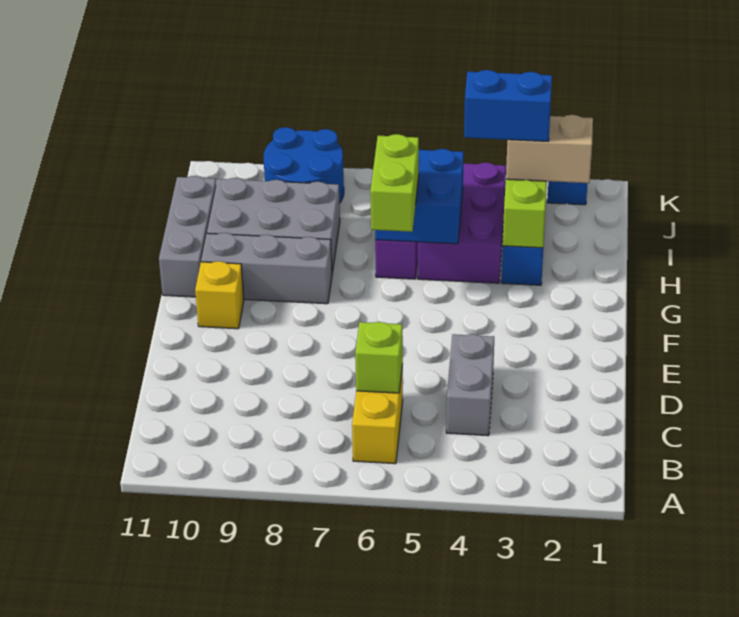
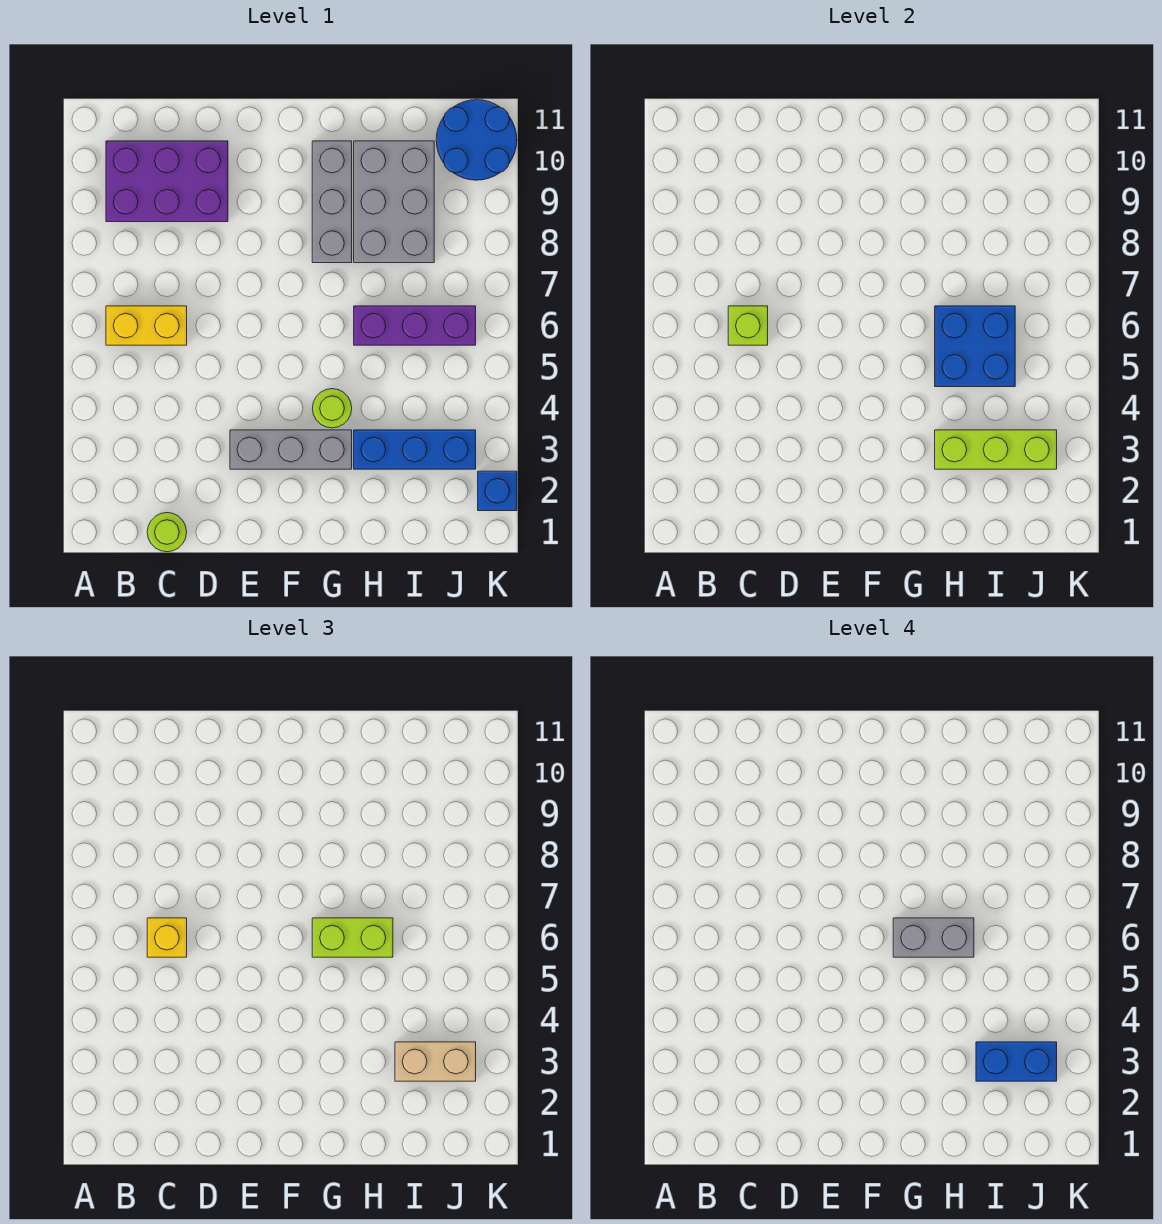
none -> lime 1x1 round brick [147,513,187,552]
grey 1x2 brick [446,334,494,436] -> grey 1x2 brick moved to [893,918,974,957]
yellow 1x1 brick [195,261,244,329] -> yellow 1x1 brick moved to [147,918,187,957]
none -> lime 1x1 round brick [312,389,352,428]
grey 1x3 brick [159,176,216,297] -> grey 1x3 brick moved to [230,430,352,469]
purple 2x3 brick [418,162,506,283] -> purple 2x3 brick moved to [106,141,228,222]
tan 1x2 brick [506,115,593,183] -> tan 1x2 brick turned to [395,1042,476,1081]
blue 1x2 brick [464,70,552,141] -> blue 1x2 brick turned to [976,1042,1057,1081]
blue 2x2 round brick [264,127,344,203] -> blue 2x2 round brick moved to [436,100,517,180]

